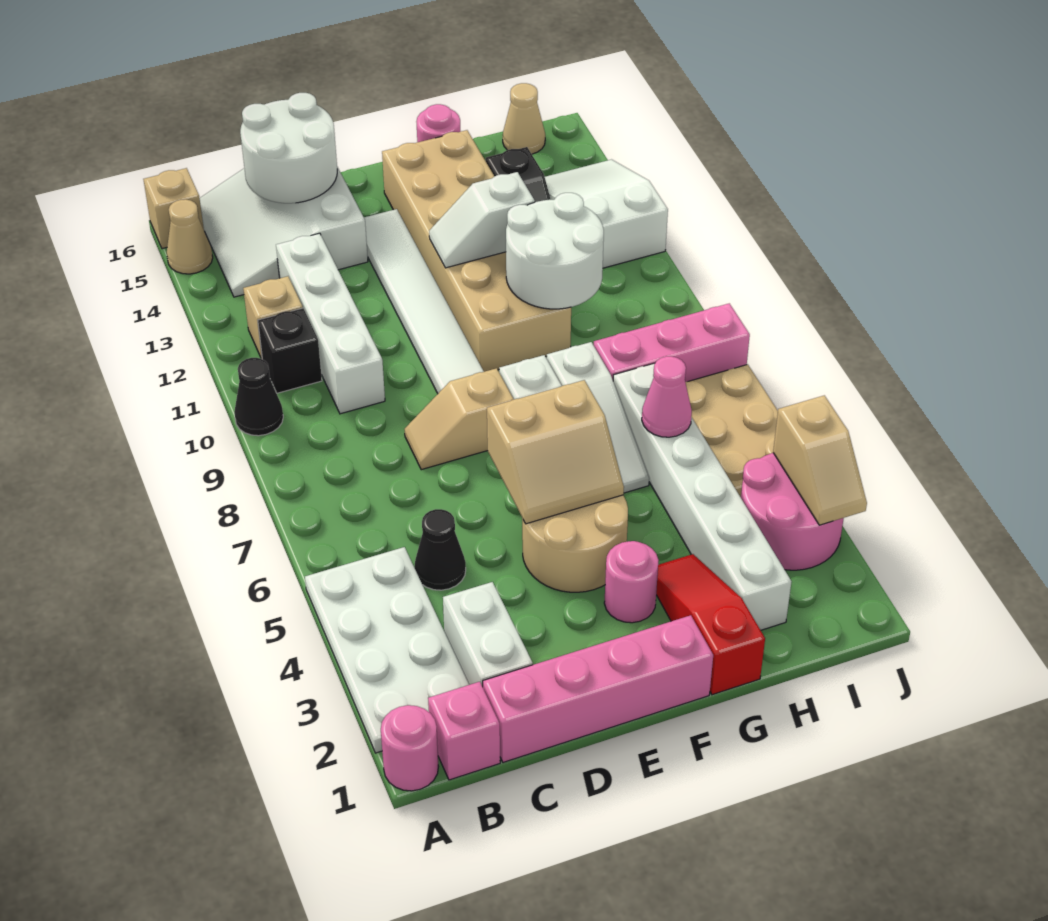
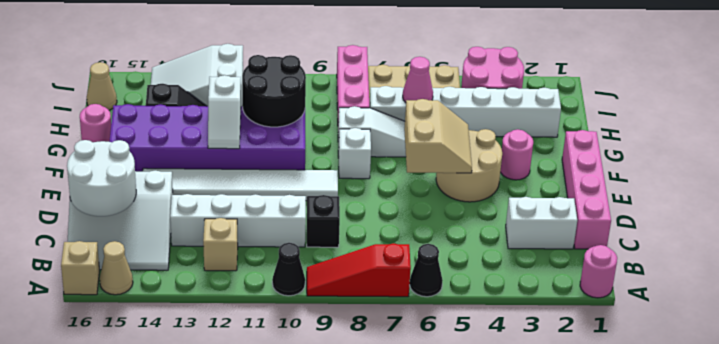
white 2x4 plate [305,547,469,753] -> none
pink 1x1 brick [428,682,500,780] -> none
black 1x1 brick [258,308,322,393] -> black 1x1 brick moved to [307,195,340,247]
black 1x1 cone [415,509,466,590] -> black 1x1 cone moved to [410,244,443,297]
tan 1x2 slope [405,368,514,470] -> none
tan 2x6 brick [382,130,571,372] -> purple 2x6 brick [109,104,305,172]
red 1x3 slope [656,554,765,695] -> red 1x3 slope moved to [307,243,411,297]
white 2x2 round brick [506,193,604,309] -> black 2x2 round brick [242,55,306,127]
tan 1x2 slope [773,395,867,525] -> none

